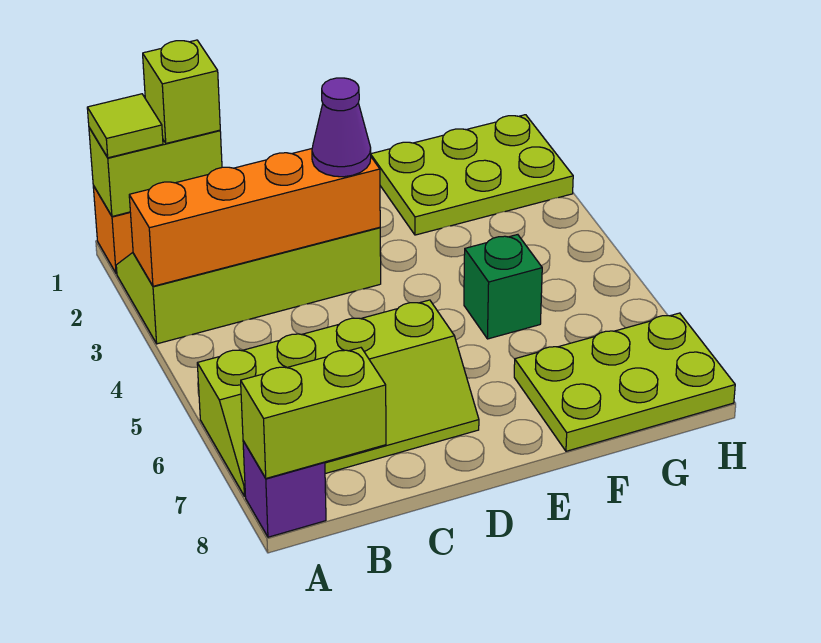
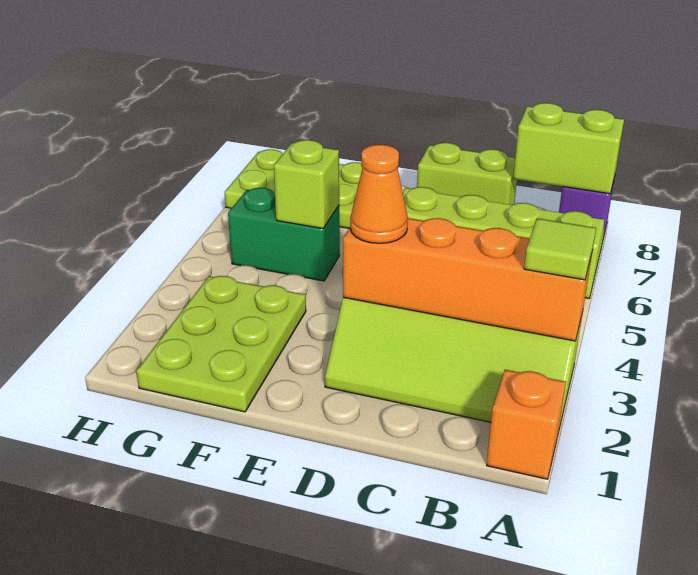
lime 1x2 brick [89,128,222,216] -> lime 1x2 brick moved to [417,143,517,205]
lime 1x1 tile [87,94,163,158] -> lime 1x1 tile moved to [524,218,596,280]
lime 1x1 brick [143,40,220,143] -> lime 1x1 brick moved to [274,140,339,229]
purple 1x1 cone [312,78,371,177] -> orange 1x1 cone [350,145,408,243]
lime 2x3 plate [371,115,573,235] -> lime 2x3 plate turned to [136,276,306,412]
green 1x1 brick [464,235,542,339] -> green 1x2 brick [228,188,340,281]

